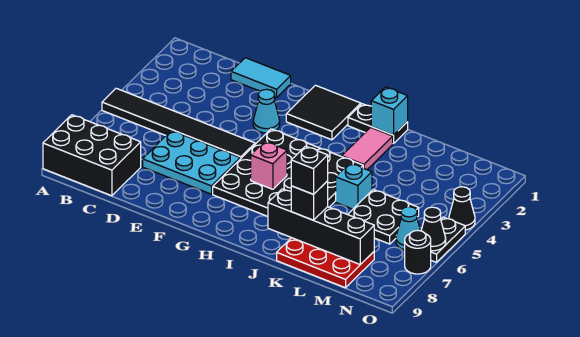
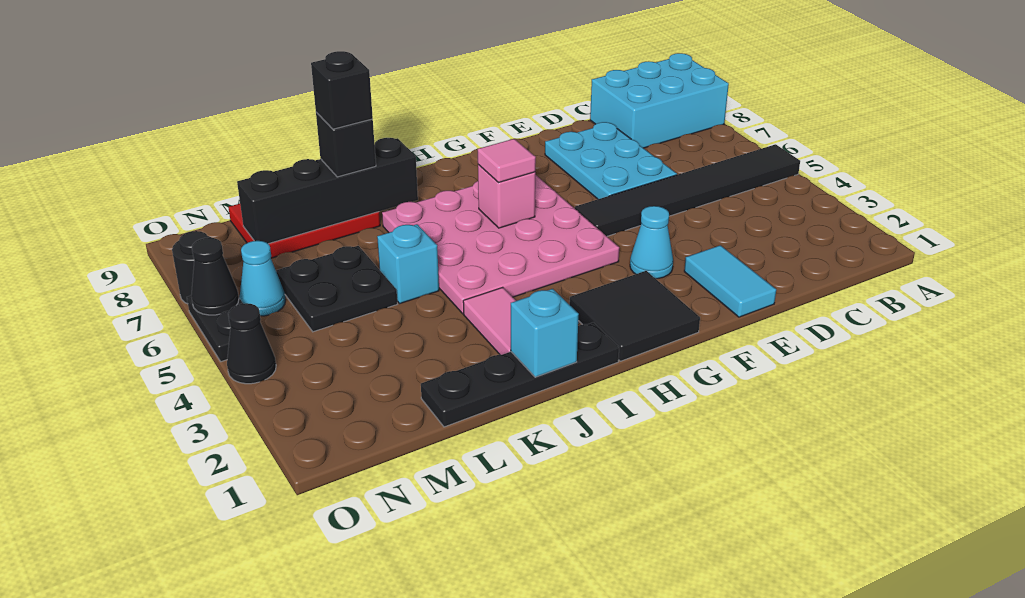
black 2x3 brick [43,115,141,196] -> cyan 2x3 brick [590,53,729,148]
cyan 1x2 tile [231,58,291,98] -> cyan 1x2 tile turned to [684,245,776,317]
cyan 2x3 plate [143,131,240,194] -> cyan 2x3 plate turned to [545,122,677,199]
black 4x4 plate [213,129,363,217] -> pink 4x4 plate [382,175,619,314]
none -> pink 1x1 tile [478,139,536,183]
black 1x2 plate [348,104,408,144] -> black 1x4 plate [421,322,619,427]

